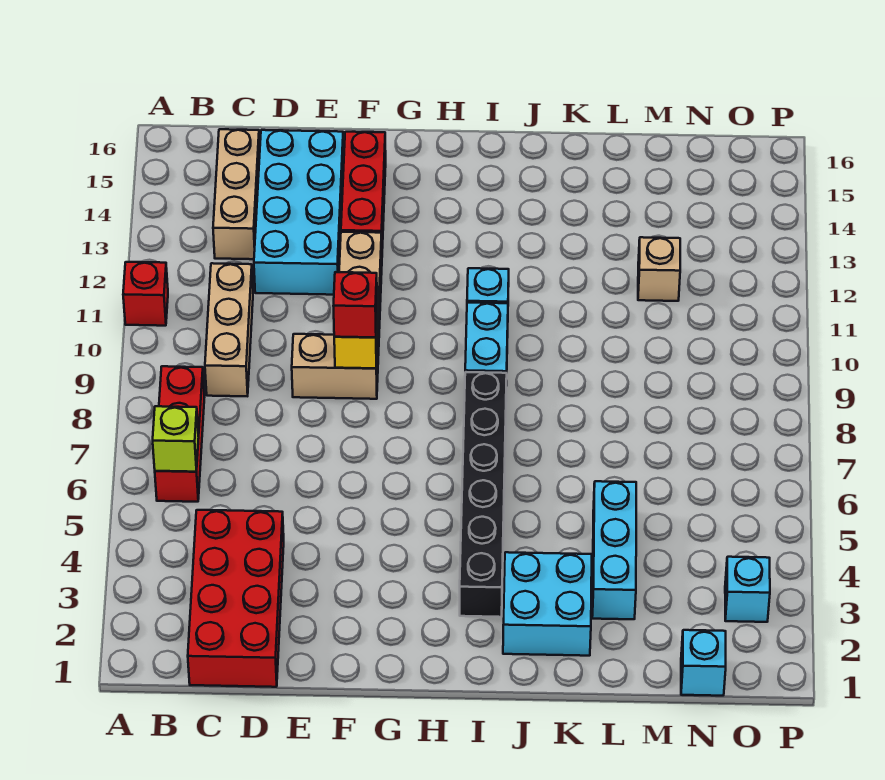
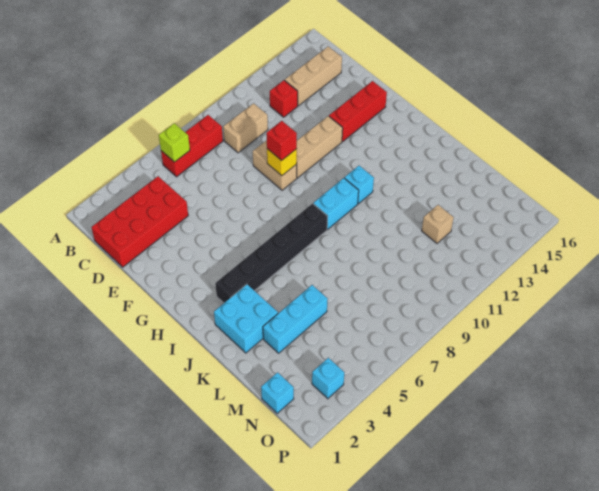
red 1x1 brick [123,262,168,326] -> red 1x1 brick moved to [270,80,298,117]
tan 1x3 brick [205,263,253,396] -> tan 1x2 brick [223,103,268,153]
cyan 2x4 brick [254,130,344,295] -> none

